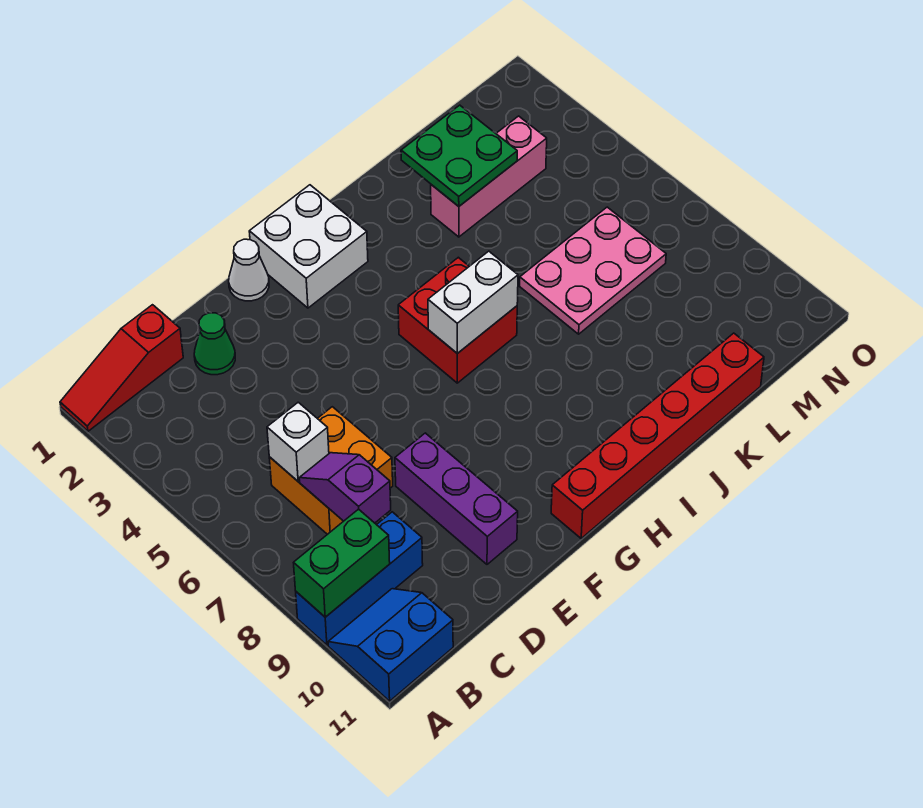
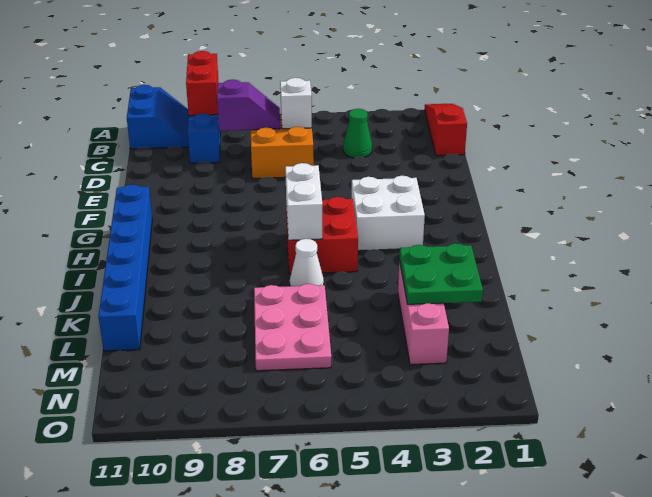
green 1x2 brick [294,509,390,617] -> red 1x2 brick [186,51,219,116]
green 1x1 cone [194,313,235,375] -> green 1x1 cone moved to [343,109,372,158]
purple 1x3 brick [395,433,518,564] -> none
white 1x1 cone [229,239,269,301] -> white 1x1 cone moved to [290,239,324,286]
white 2x2 brick [249,185,368,308] -> white 2x2 brick moved to [352,176,425,251]
red 1x6 brick [551,333,764,538] -> blue 1x6 brick [98,184,152,351]

